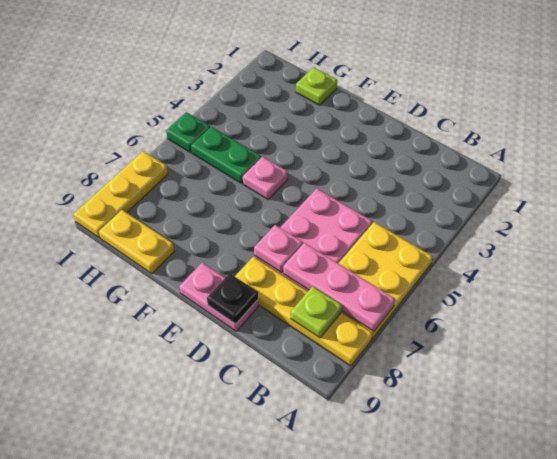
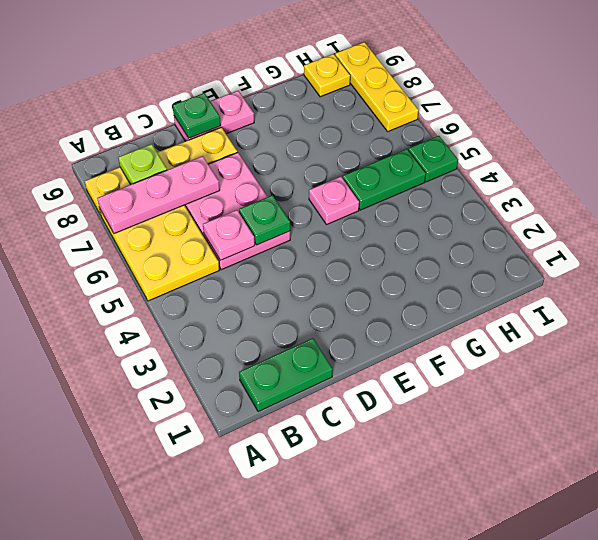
none -> green 1x2 plate [239,338,333,412]
none -> green 1x1 plate [239,195,290,245]
pink 1x1 plate [254,225,303,273] -> pink 1x1 plate moved to [203,210,255,260]
black 1x1 plate [207,273,258,324] -> green 1x1 plate [173,93,221,138]
lime 1x1 plate [296,67,337,105] -> none
yellow 1x2 plate [99,210,174,274] -> yellow 1x1 plate [304,54,350,97]

